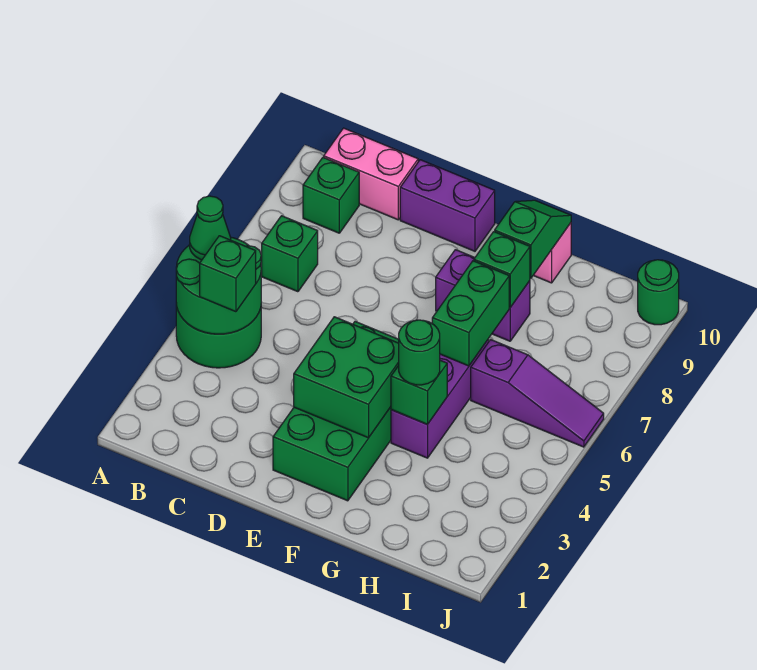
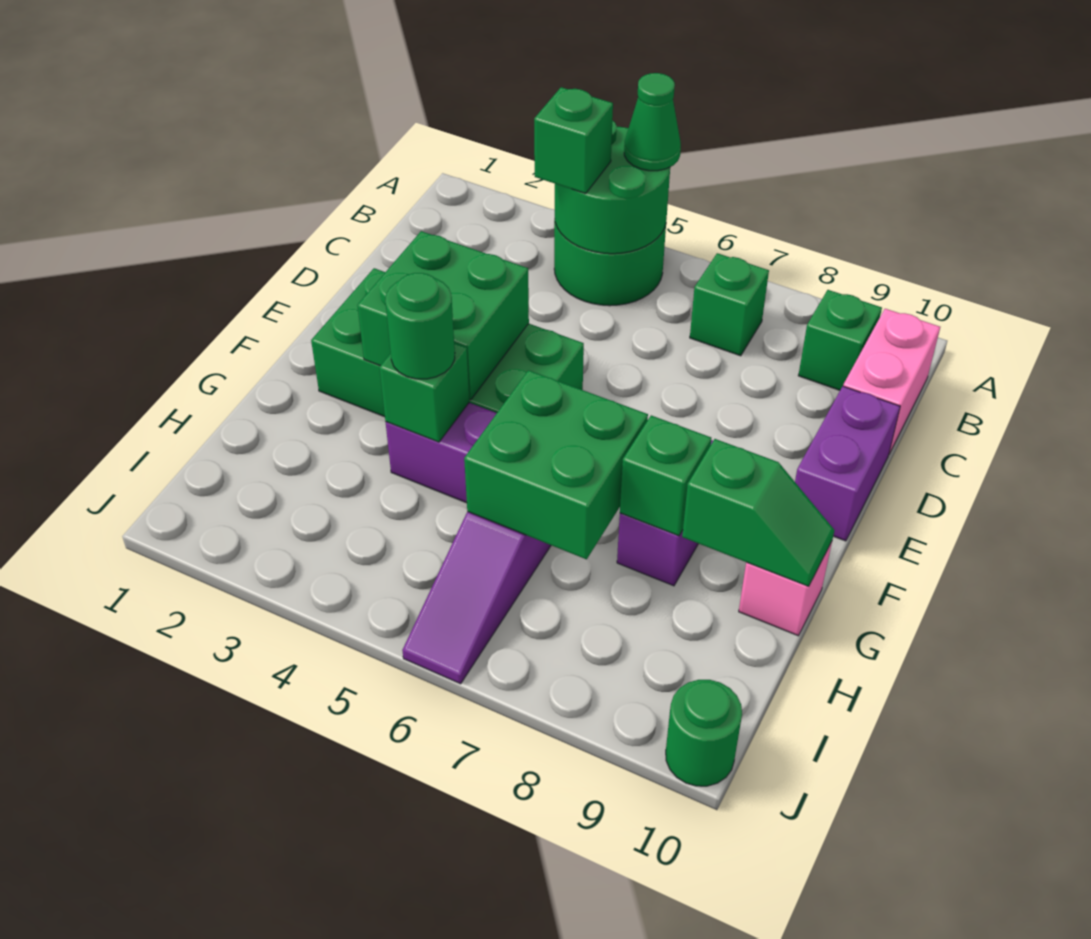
green 1x2 brick [432,261,509,366] -> green 2x2 brick [464,370,648,559]

